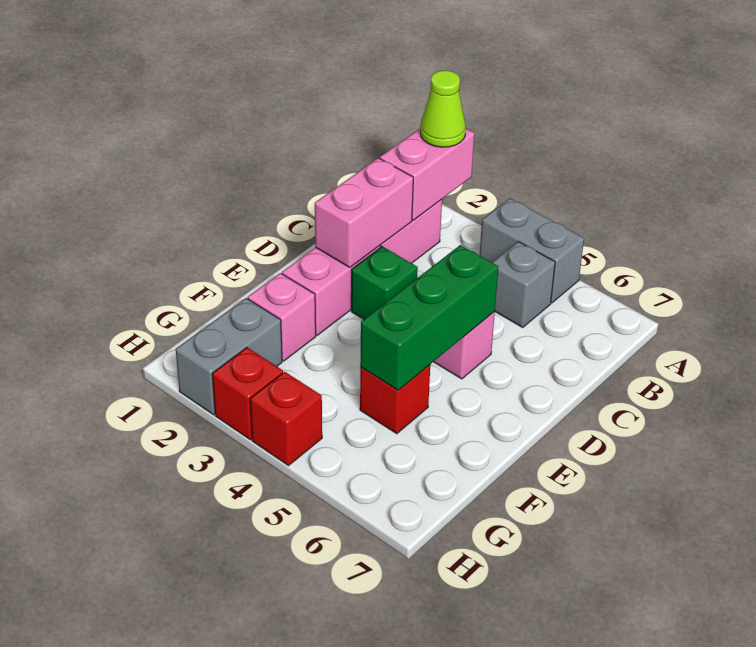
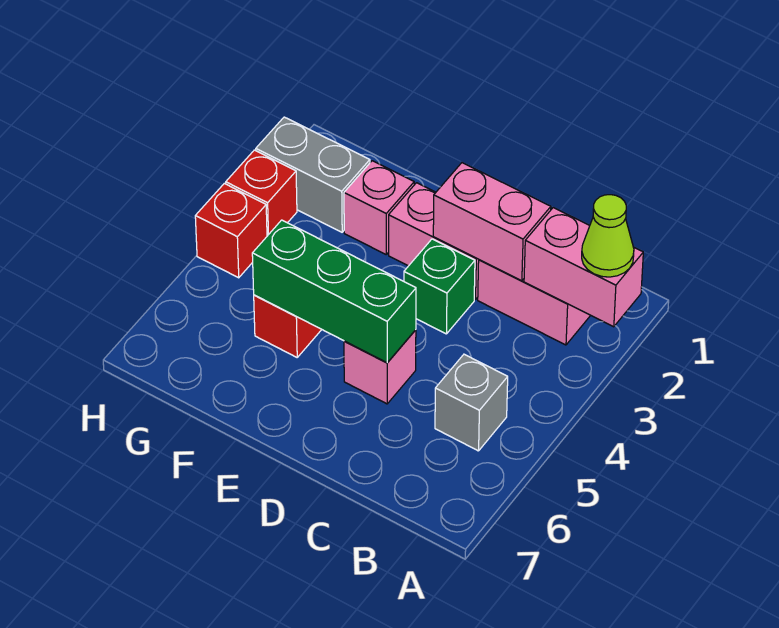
grey 1x2 brick [480,198,584,303] -> none

